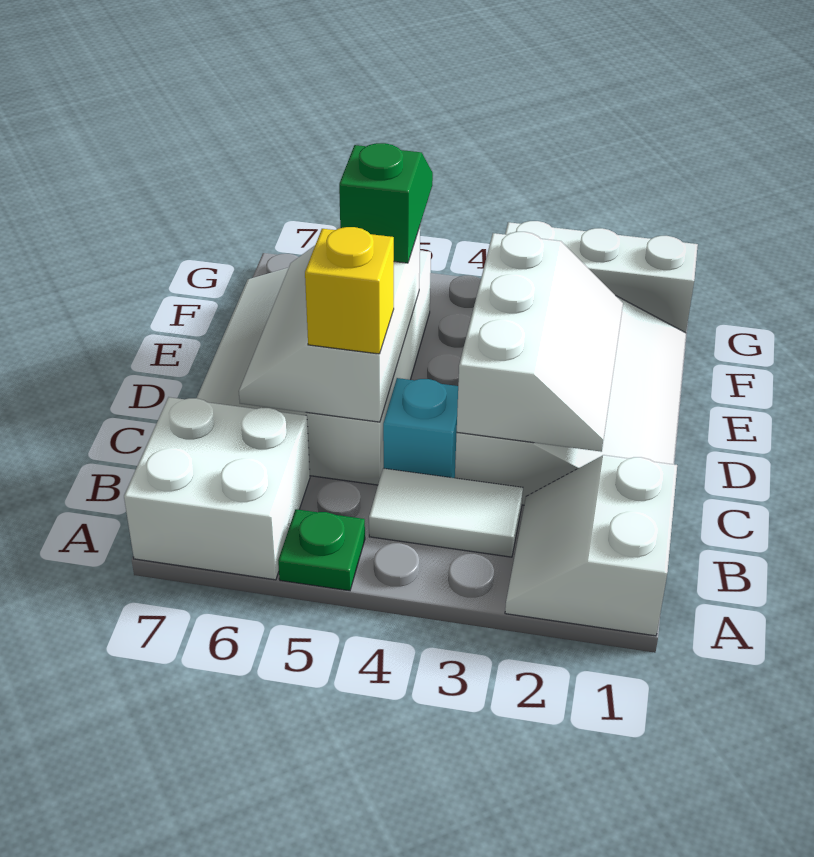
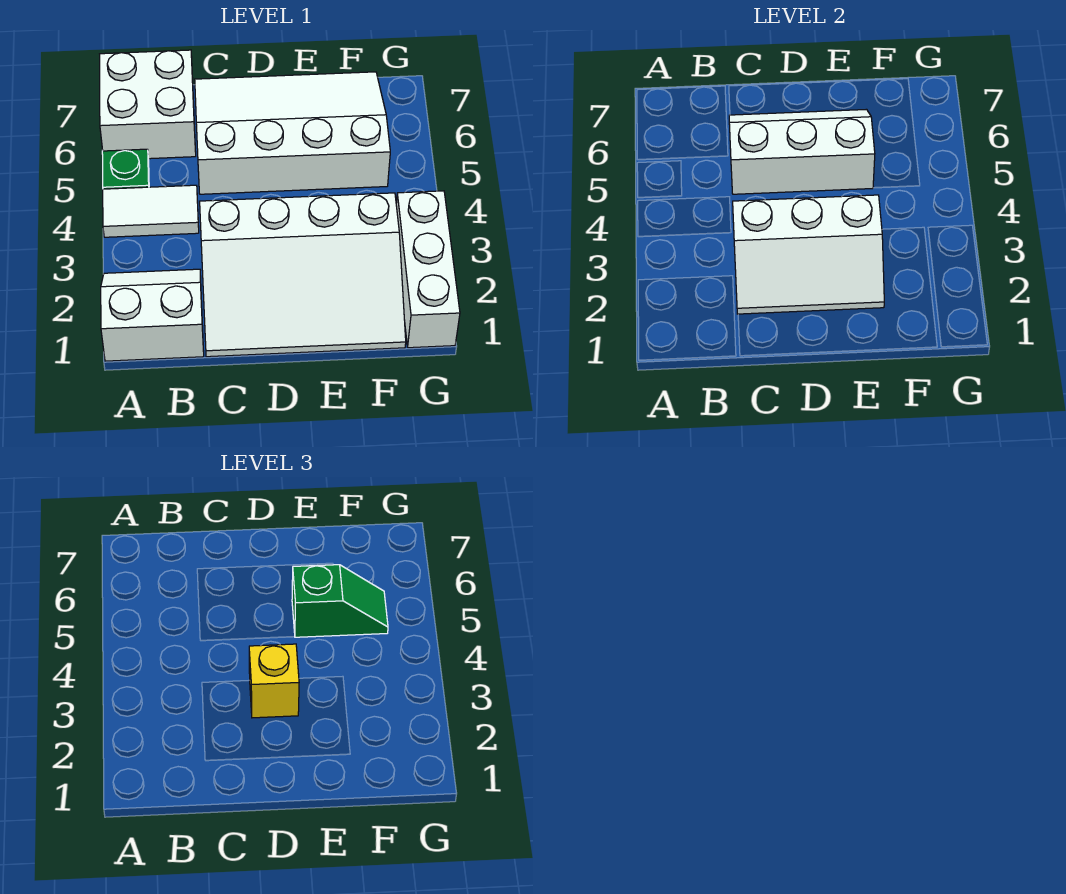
white 1x2 tile [369,468,523,557] -> white 1x2 tile turned to [103,185,199,237]
cyan 1x1 brick [383,378,458,478] -> none
yellow 1x1 brick [305,227,394,354] -> yellow 1x1 brick moved to [249,644,299,718]

